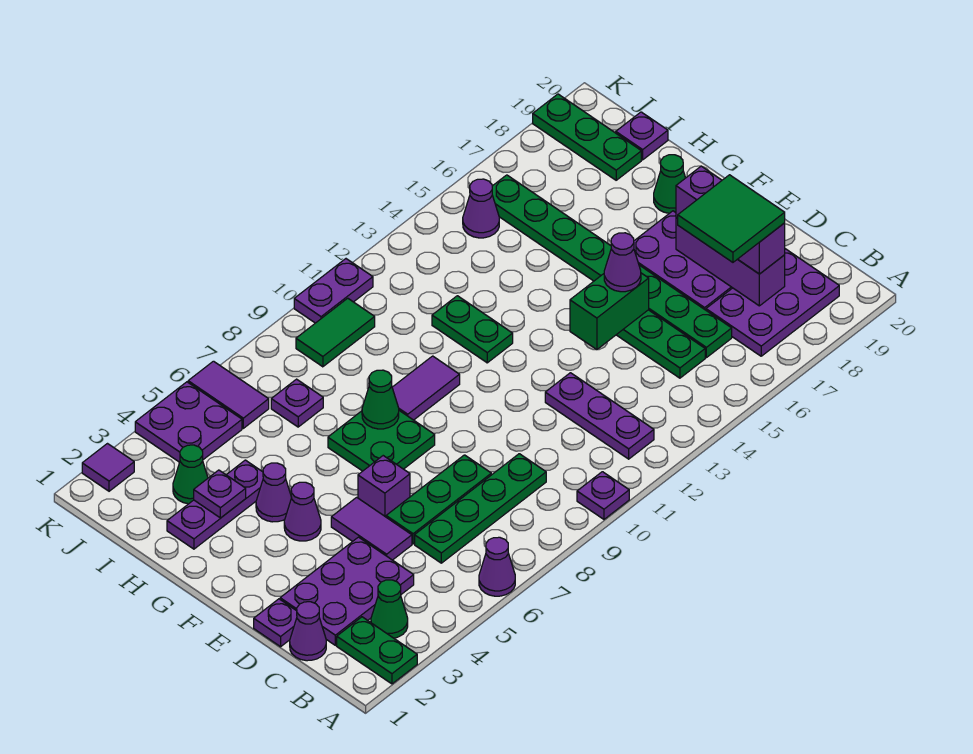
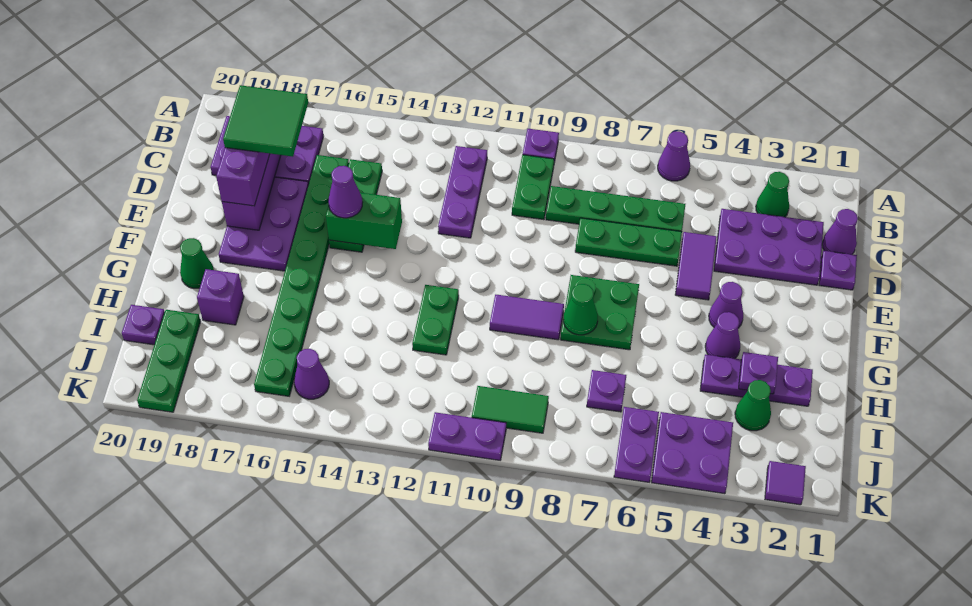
green 1x2 plate [337,617,417,684] -> green 1x2 plate moved to [512,155,554,220]
purple 1x1 brick [358,456,410,517] -> purple 1x1 brick moved to [197,269,244,325]
purple 1x2 tile [188,361,269,428] -> purple 1x2 plate [614,407,659,482]

